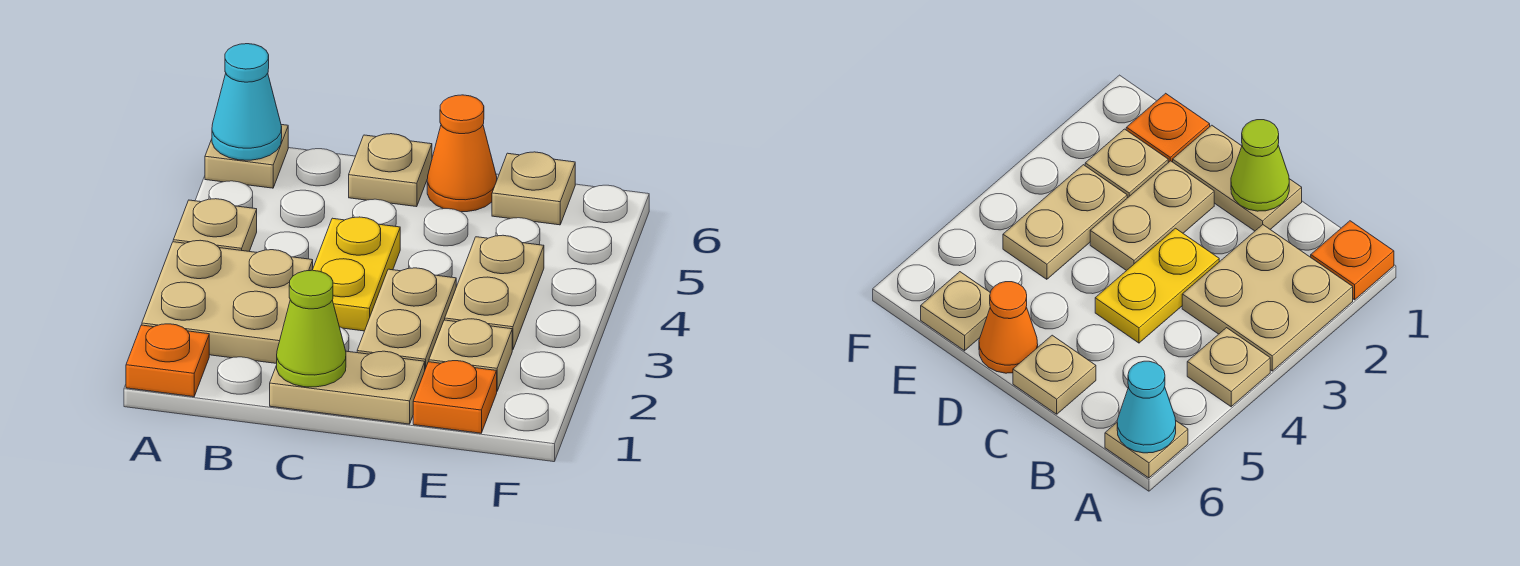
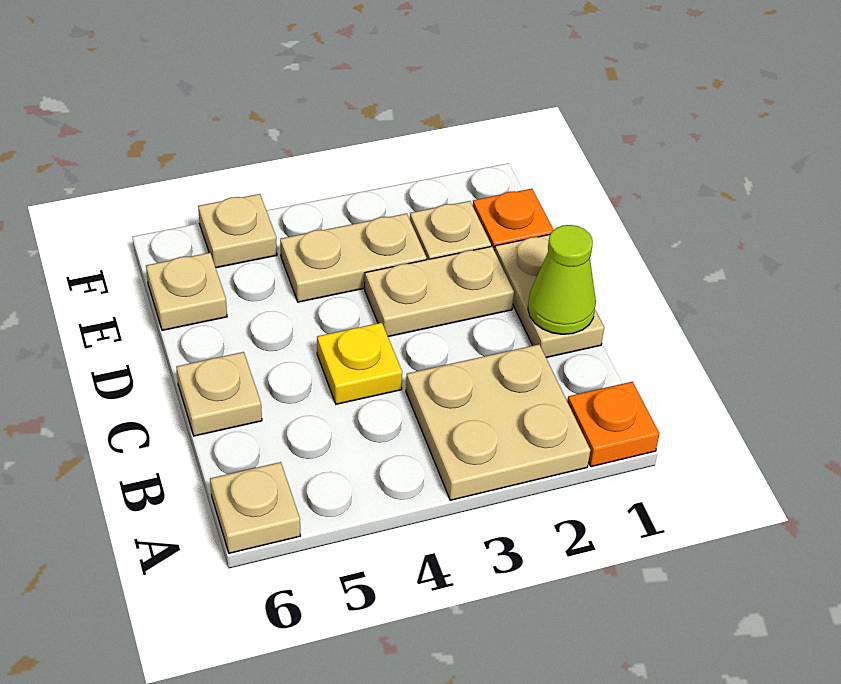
tan 1x1 plate [173,199,257,251] -> tan 1x1 plate moved to [198,194,277,268]
cyan 1x1 cone [212,44,282,160] -> none
yellow 1x2 plate [313,217,400,331] -> yellow 1x1 plate [317,323,402,404]
orange 1x1 cone [427,95,497,212] -> none

